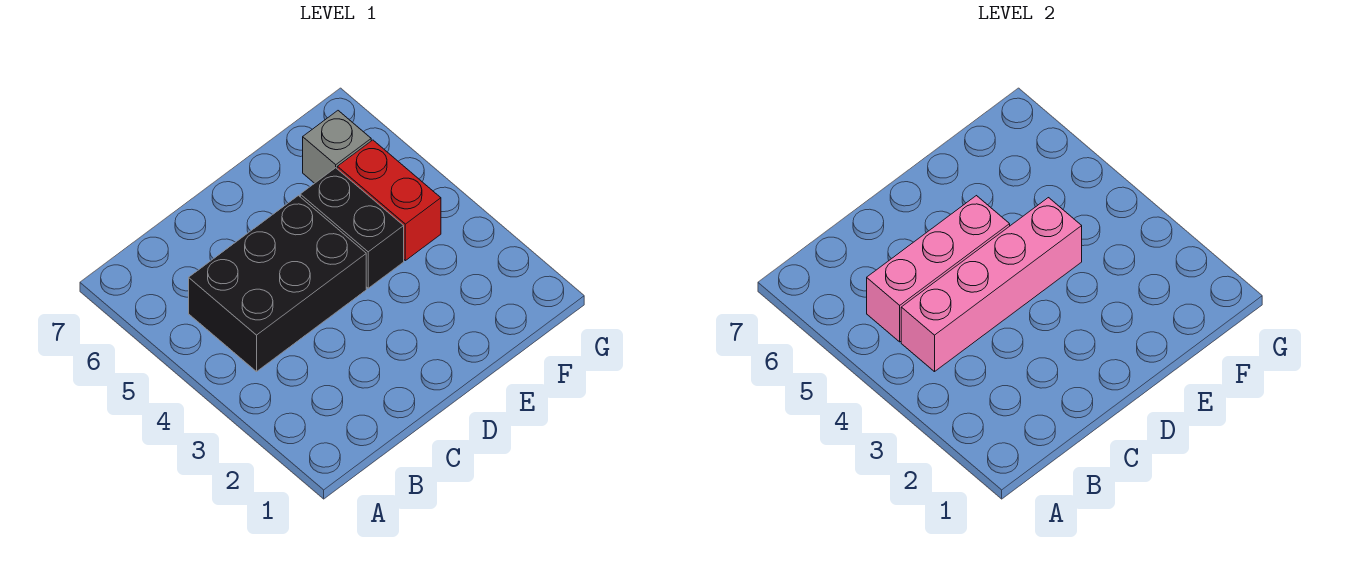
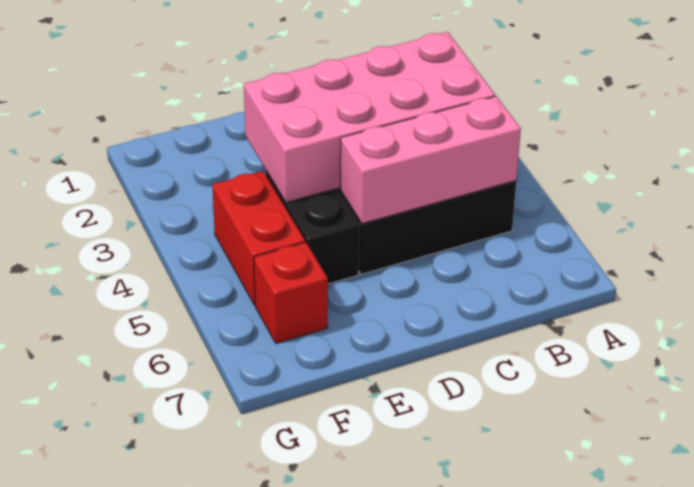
pink 1x4 brick [901,198,1082,372] -> pink 2x4 brick [244,32,495,203]
grey 1x1 brick [303,111,371,183] -> red 1x1 brick [254,242,328,343]

